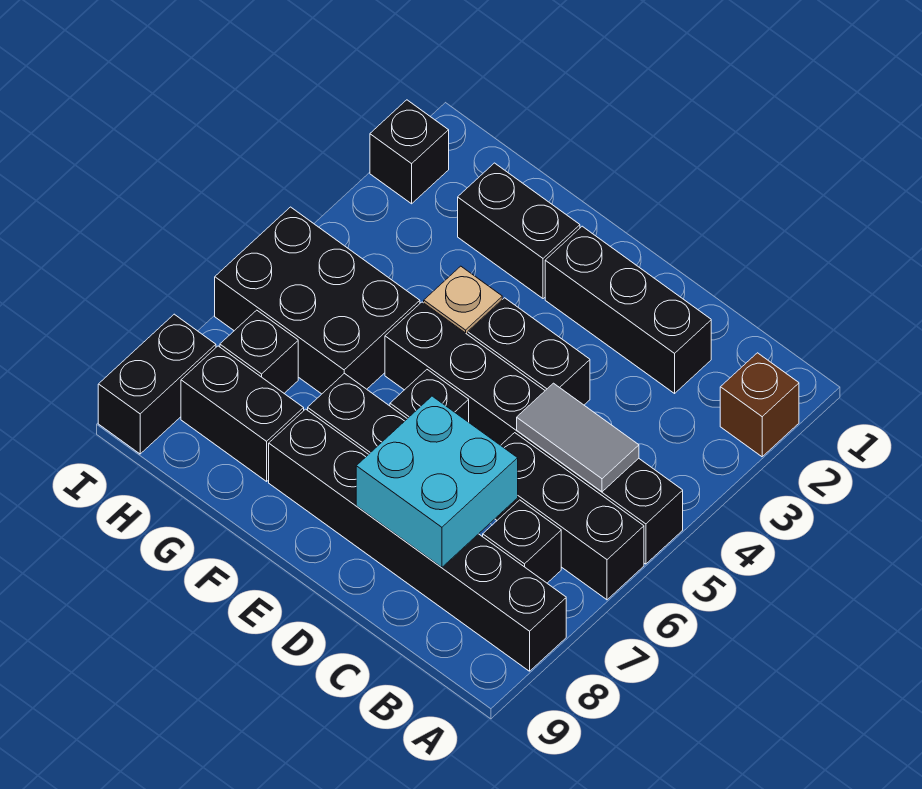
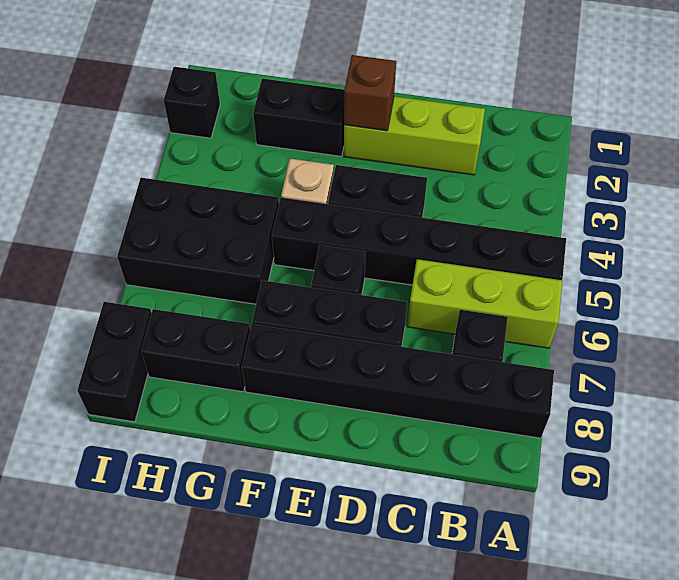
brown 1x1 brick [720,353,799,457] -> brown 1x1 brick moved to [344,55,396,131]
black 1x3 brick [495,433,644,600] -> lime 1x3 brick [407,259,562,348]
grey 1x2 tile [517,383,639,492] -> none
black 1x3 brick [545,226,711,393] -> lime 1x3 brick [344,96,485,175]
cyan 2x2 brick [356,396,518,567] -> none
black 1x1 brick [220,310,298,393] -> none

